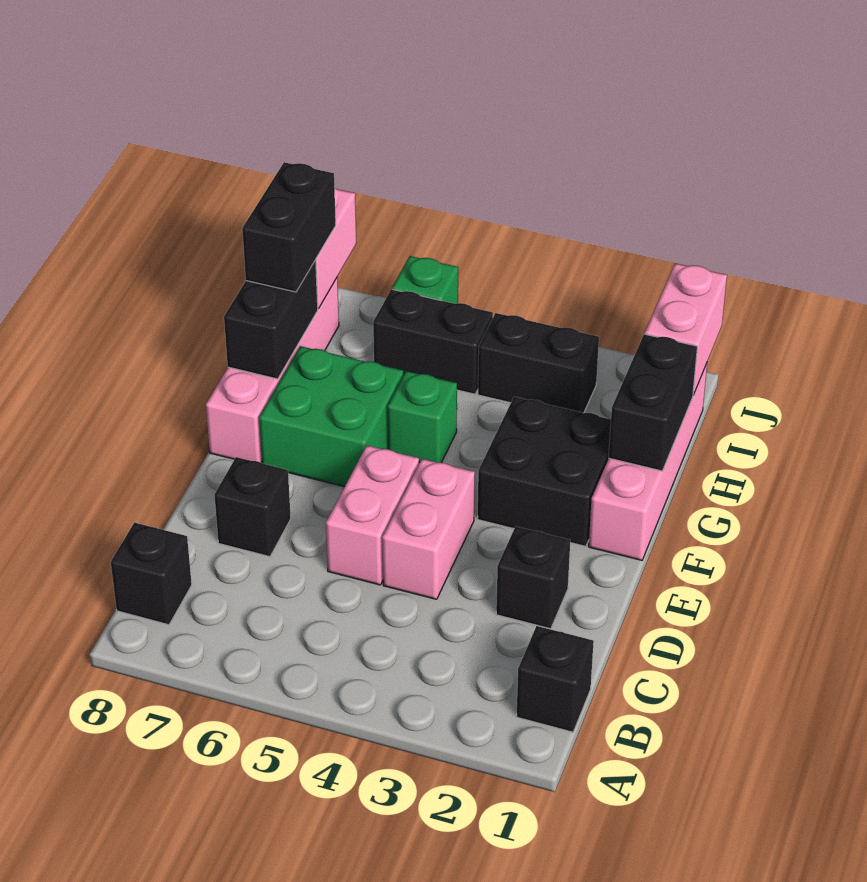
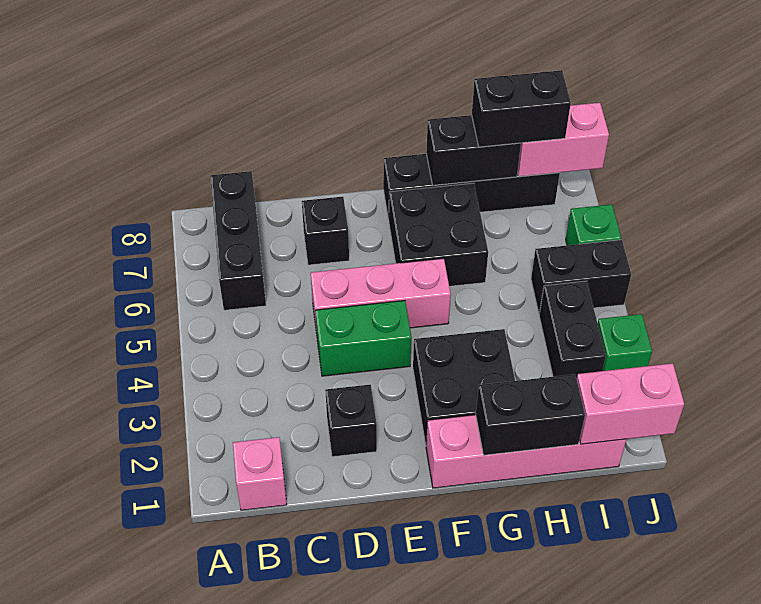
black 1x1 brick [517,626,594,732] -> pink 1x1 brick [233,437,287,510]
black 1x1 brick [111,523,192,625] -> black 1x3 brick [210,171,266,310]
pink 1x2 brick [382,459,475,599] -> green 1x2 brick [315,301,411,376]
pink 1x2 brick [326,446,419,585] -> pink 1x3 brick [311,258,451,333]
green 2x2 brick [259,346,403,487] -> black 2x2 brick [389,183,488,286]
pink 1x4 brick [206,278,339,463] -> black 1x4 brick [383,154,560,220]
green 1x1 brick [387,371,457,463] -> green 1x1 brick moved to [598,314,652,371]
black 1x2 brick [373,289,493,394] -> black 1x2 brick turned to [531,240,631,314]

